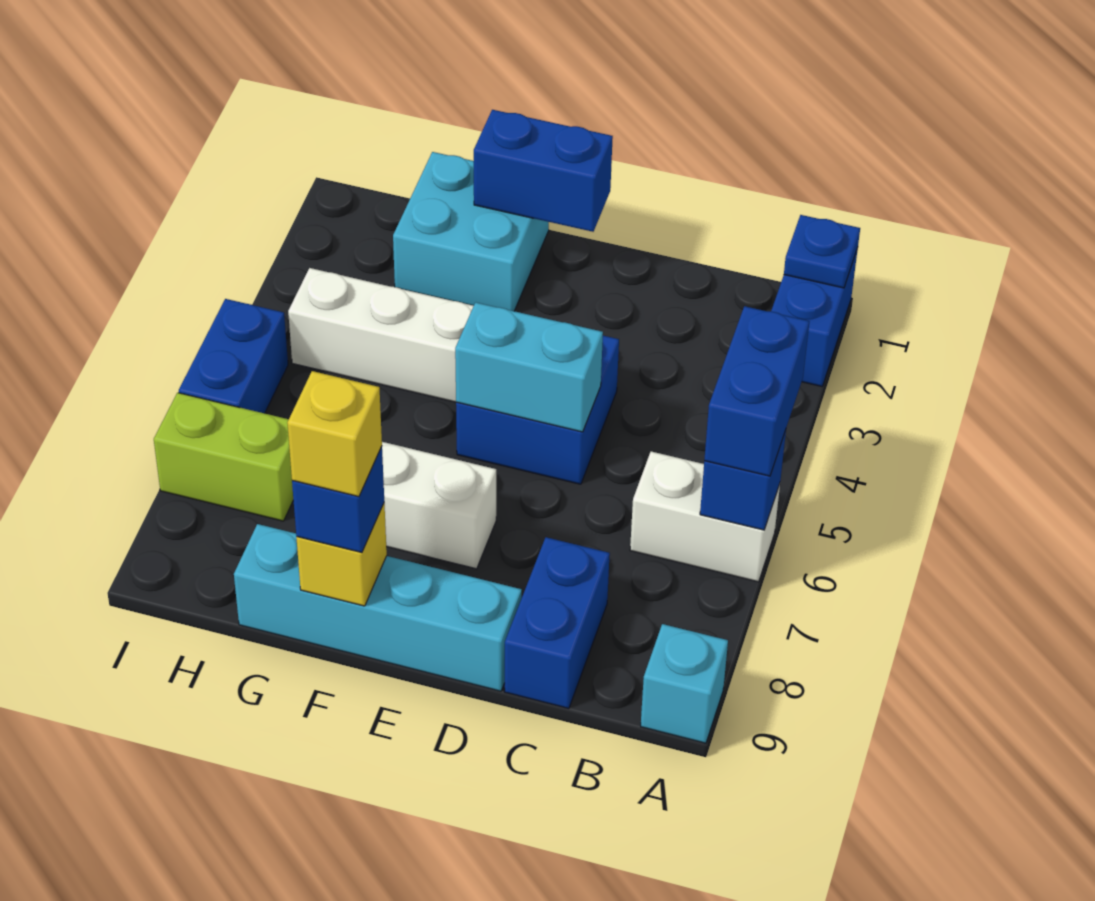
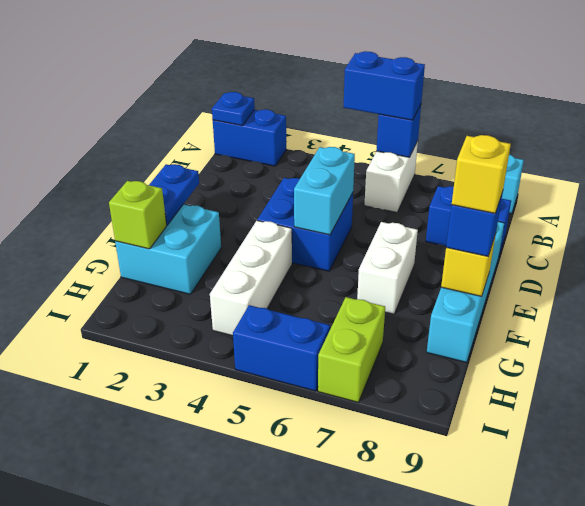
blue 1x2 brick [474,110,613,232] -> blue 1x2 plate [149,164,199,225]
none -> lime 1x1 brick [109,181,167,249]

